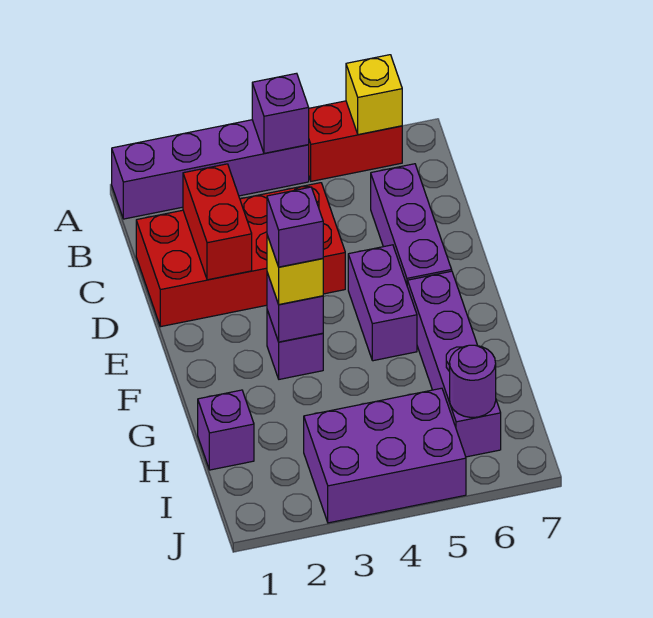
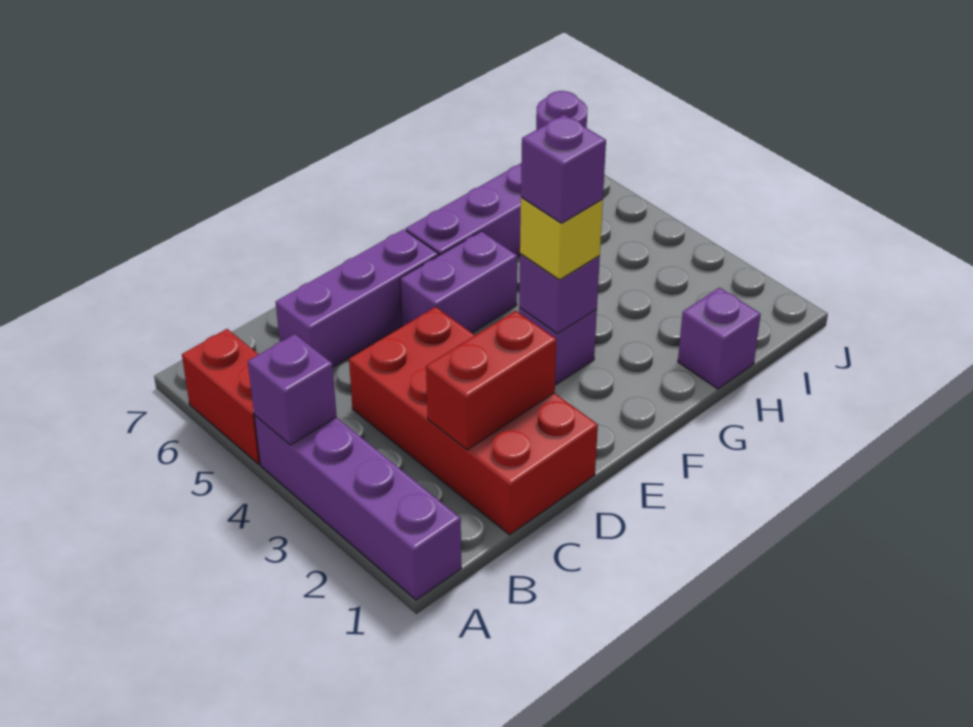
yellow 1x1 brick [346,55,402,135] -> none
purple 2x3 brick [304,388,466,523] -> none

